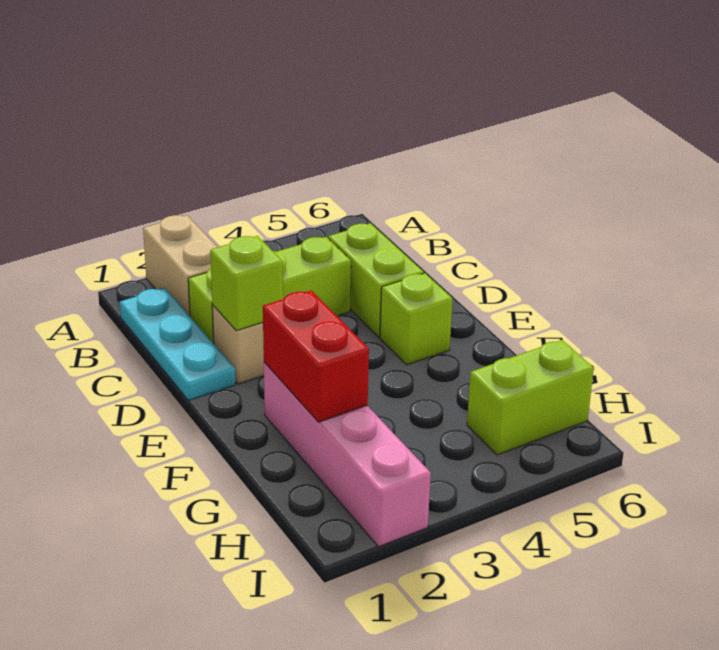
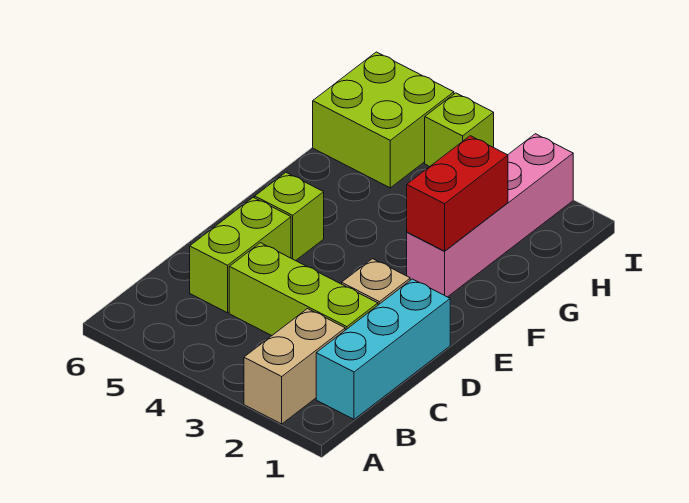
cyan 1x3 plate [120,288,235,401] -> cyan 1x3 brick [316,279,450,419]
lime 1x1 brick [210,236,283,331] -> lime 1x1 brick moved to [425,93,494,167]
lime 1x2 brick [467,340,594,455] -> lime 2x2 brick [313,52,454,188]

